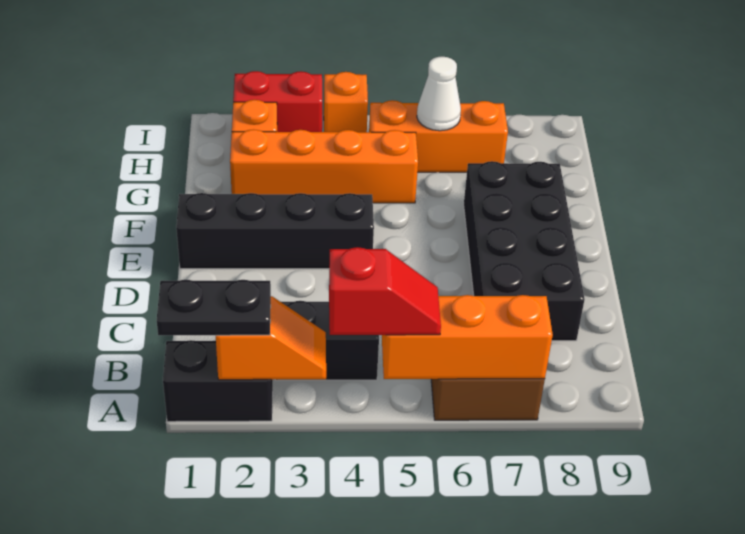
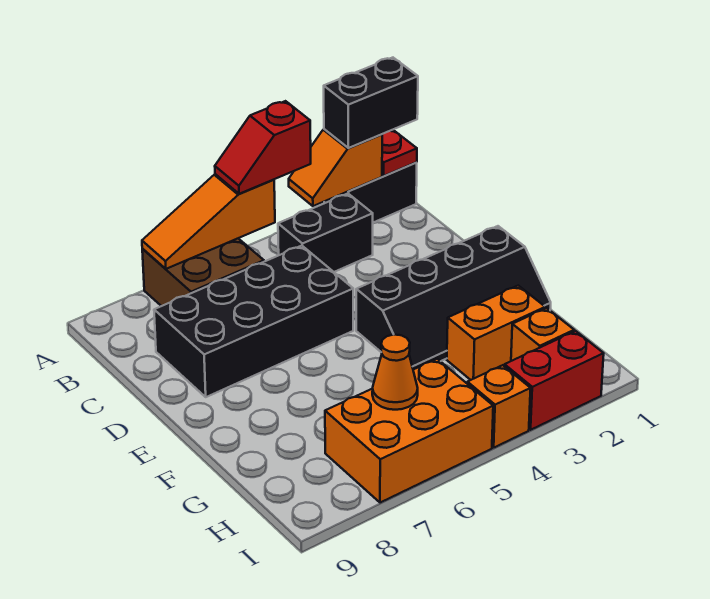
none -> red 1x1 plate [382,130,417,176]
black 1x2 plate [157,280,271,335] -> black 1x2 brick [324,58,418,148]
orange 1x3 brick [382,295,553,379] -> orange 1x3 slope [142,174,275,269]
black 2x4 brick [464,161,585,341] -> black 2x4 brick turned to [154,246,353,397]
orange 1x4 brick [230,129,418,203] -> orange 1x2 brick [447,286,545,380]
orange 1x3 brick [369,100,508,172] -> orange 2x3 brick [325,359,493,503]
white 1x1 cone [417,57,461,131] -> orange 1x1 cone [372,335,418,410]

